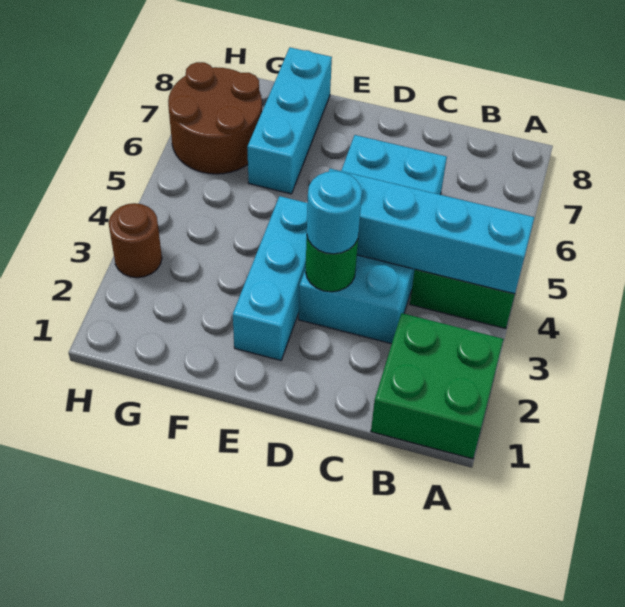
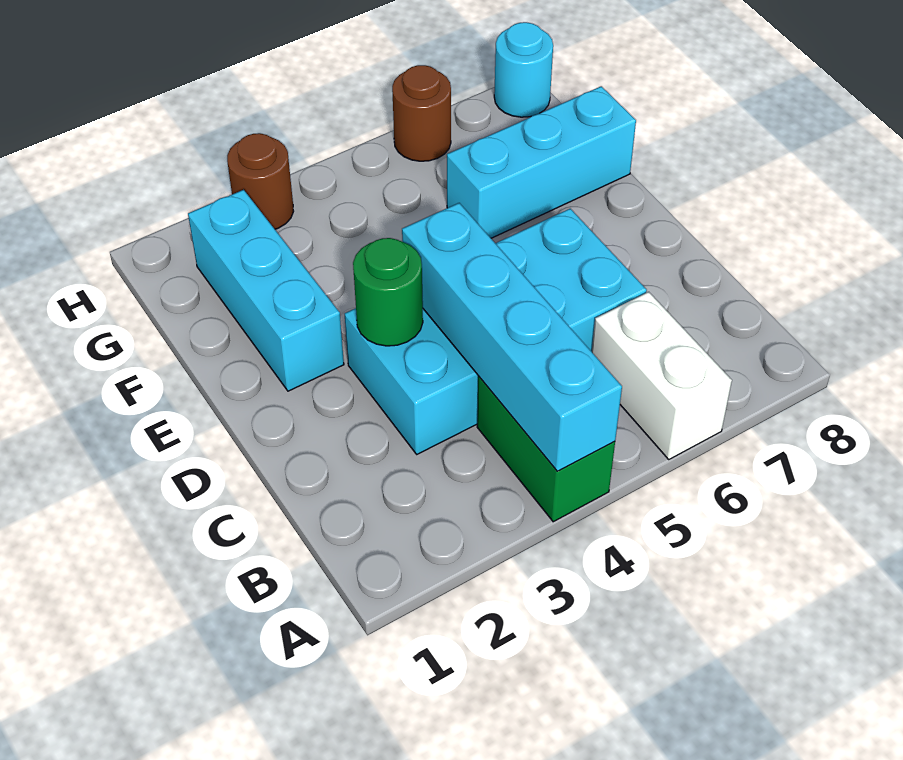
green 2x2 brick [371,313,503,459] -> none
none -> white 1x2 brick [592,292,732,459]
cyan 1x1 round brick [307,171,362,254] -> cyan 1x1 round brick moved to [494,22,553,117]
cyan 1x3 brick [233,196,308,360] -> cyan 1x3 brick turned to [188,190,344,391]
brown 2x2 round brick [168,62,262,174] -> brown 1x1 round brick [392,65,451,161]

